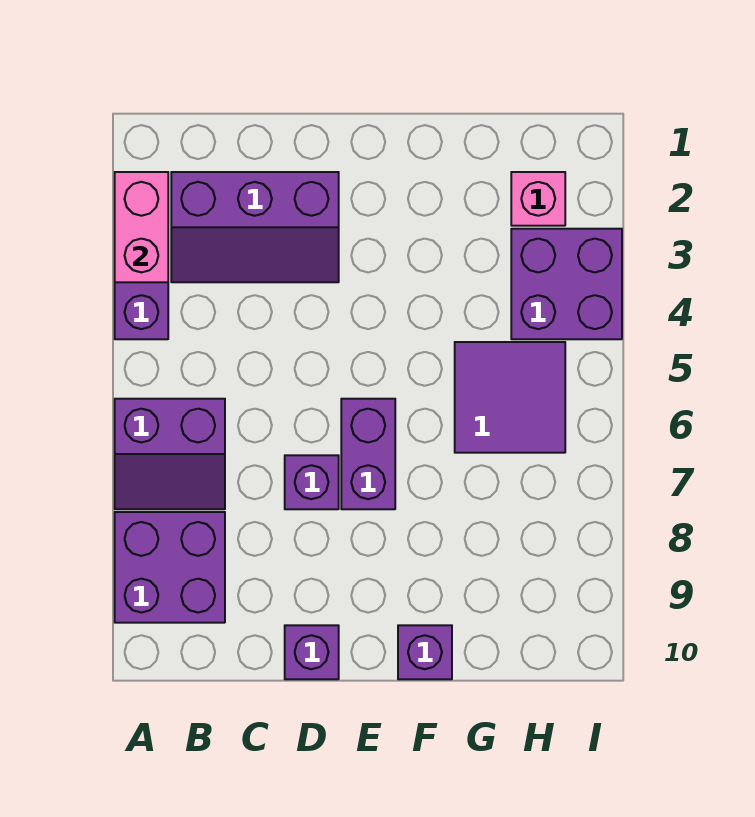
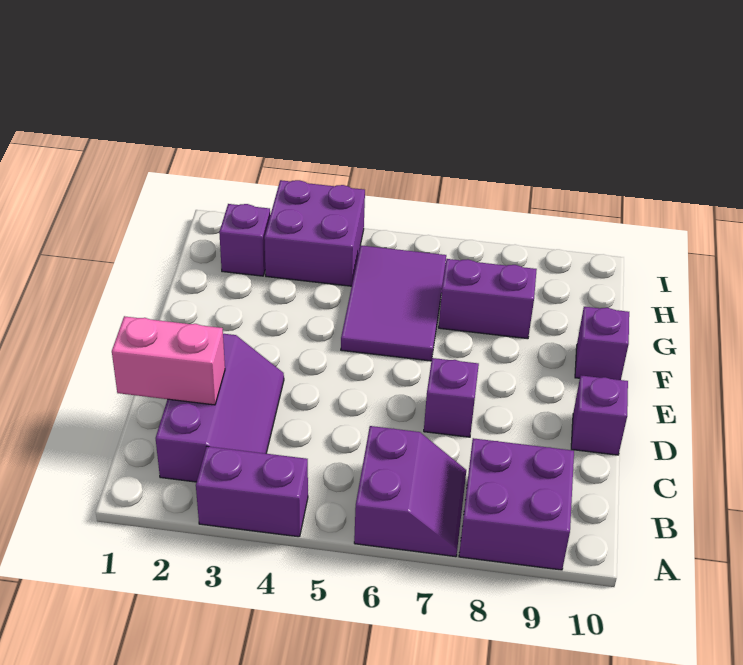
pink 1x2 brick [115,172,168,282] -> pink 1x2 brick moved to [112,316,225,405]
purple 1x2 brick [341,399,395,509] -> purple 1x2 brick moved to [439,259,537,339]
purple 2x2 tile [455,342,565,453] -> purple 2x3 tile [341,245,446,361]
pink 1x1 brick [511,172,565,226] -> purple 1x1 brick [219,204,270,276]

